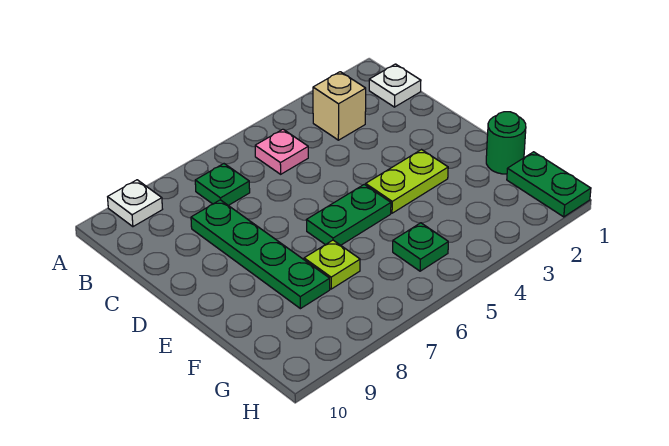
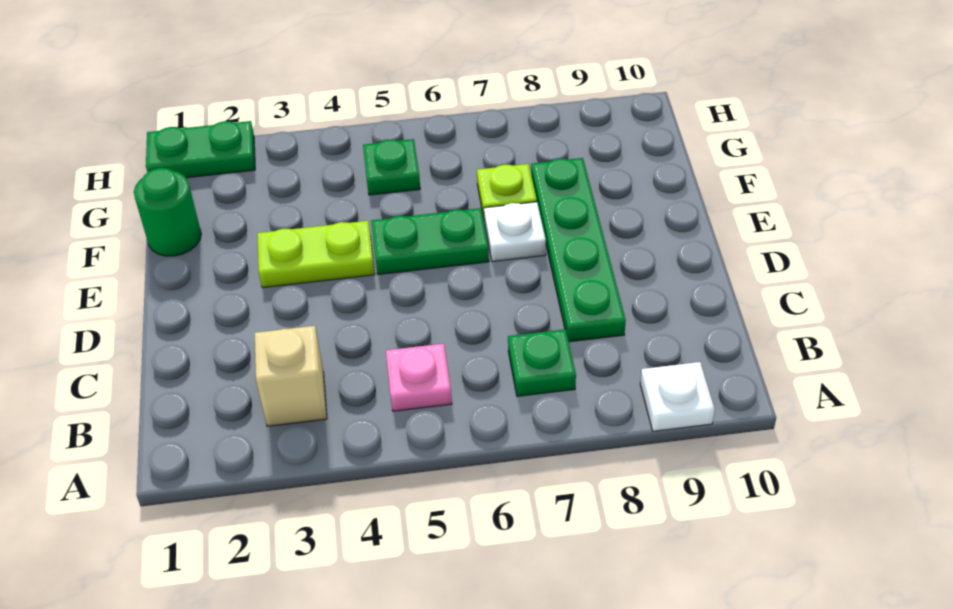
white 1x1 plate [369,64,421,107] -> white 1x1 plate moved to [484,202,546,262]
green 1x2 plate [507,152,591,217] -> green 1x2 plate turned to [146,121,255,178]

